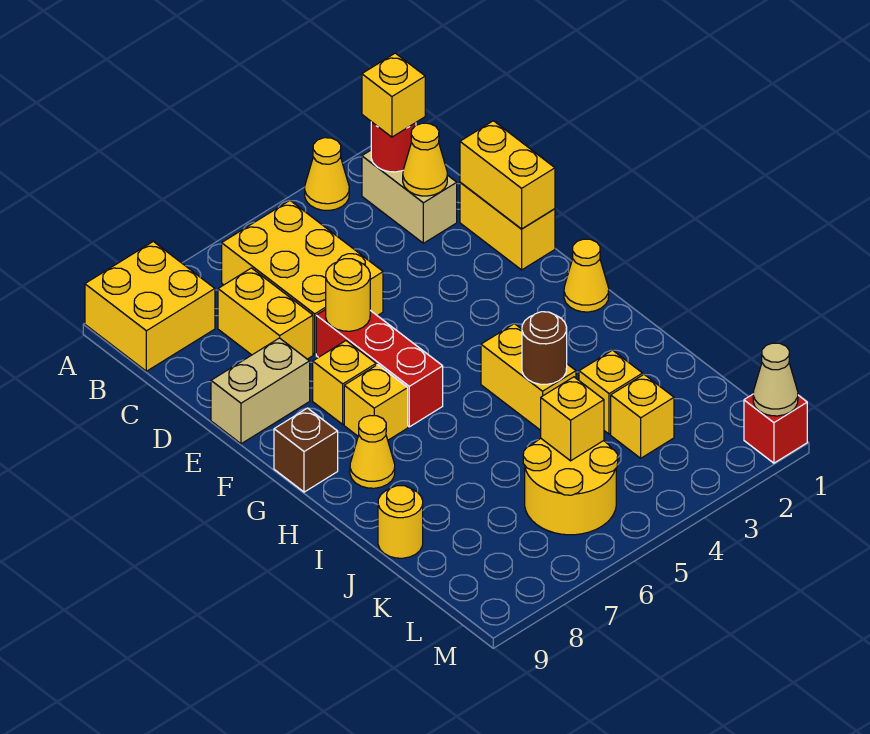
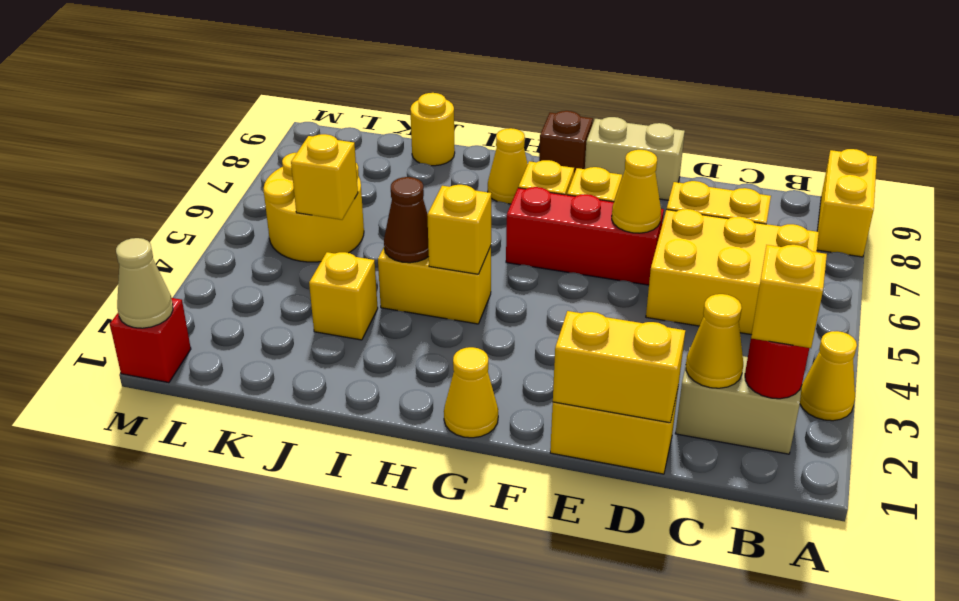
yellow 2x2 brick [85,241,215,371] -> yellow 1x2 brick [817,149,877,257]
yellow 1x1 round brick [326,259,370,331] -> yellow 1x1 cone [612,150,661,233]
tan 1x2 brick [211,338,310,444] -> tan 1x2 brick turned to [585,117,685,200]
brown 1x1 round brick [522,312,567,384] -> brown 1x1 cone [384,177,429,263]
yellow 1x1 brick [611,374,674,458] -> yellow 1x1 brick moved to [427,185,491,274]

